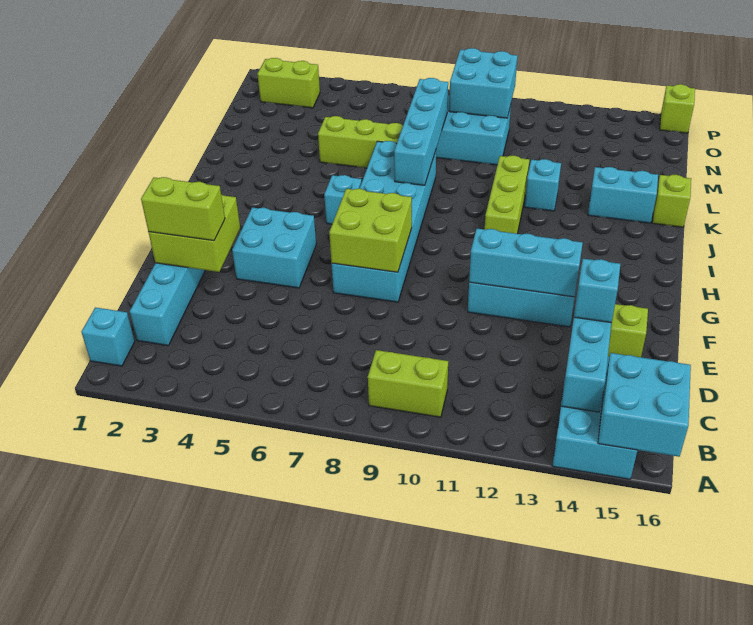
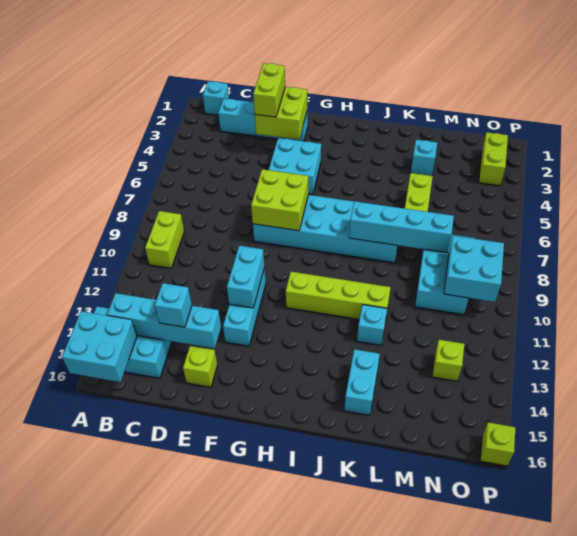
cyan 1x3 brick [469,229,583,297] -> cyan 1x2 brick [227,246,265,308]
cyan 1x1 brick [324,175,362,224] -> cyan 1x1 brick moved to [411,140,437,176]
lime 1x3 brick [485,156,529,234] -> lime 1x4 brick [286,272,391,320]
lime 1x1 brick [652,175,691,227] -> lime 1x1 brick moved to [432,340,464,381]

